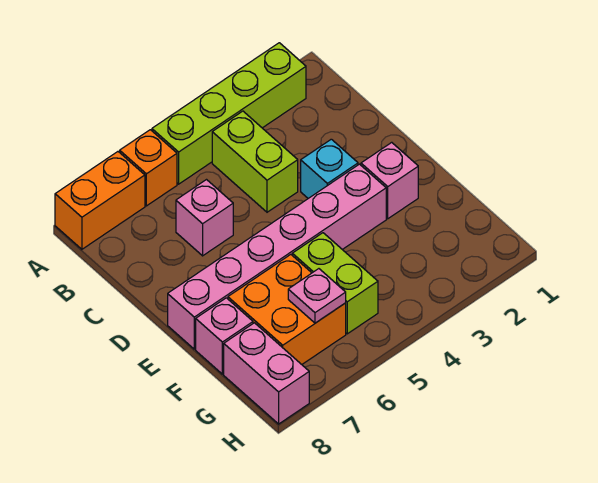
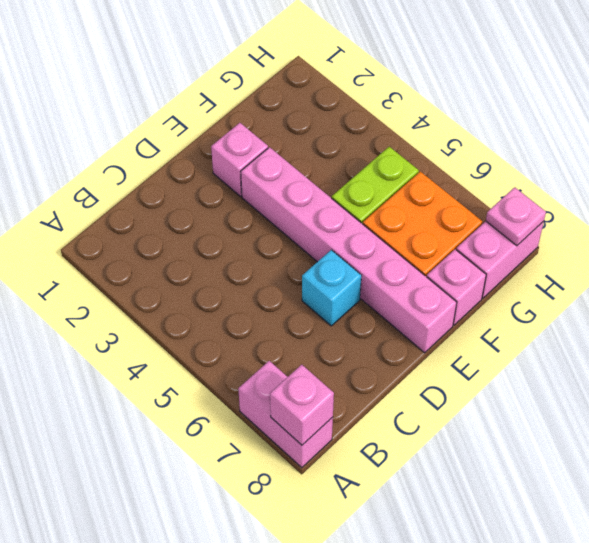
lime 1x4 brick [152,43,306,184] -> none
orange 1x1 brick [120,130,177,206] -> none
orange 1x2 brick [55,152,145,249] -> pink 1x2 brick [238,361,333,468]
lime 1x2 brick [212,111,298,212] -> none
pink 1x1 brick [176,180,233,256] -> pink 1x1 brick moved to [270,365,334,445]
cyan 1x1 brick [301,139,358,198] -> cyan 1x1 brick moved to [302,250,361,326]
pink 1x1 plate [288,269,346,323] -> pink 1x1 plate moved to [486,187,546,246]

